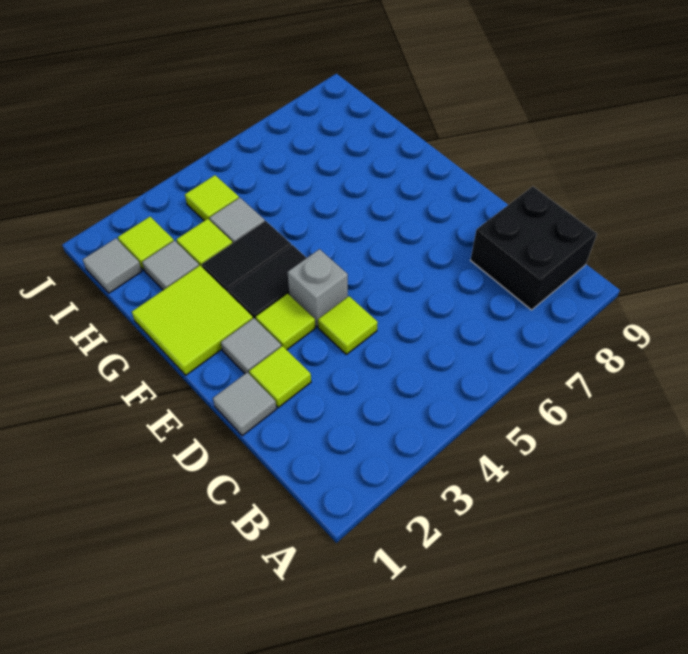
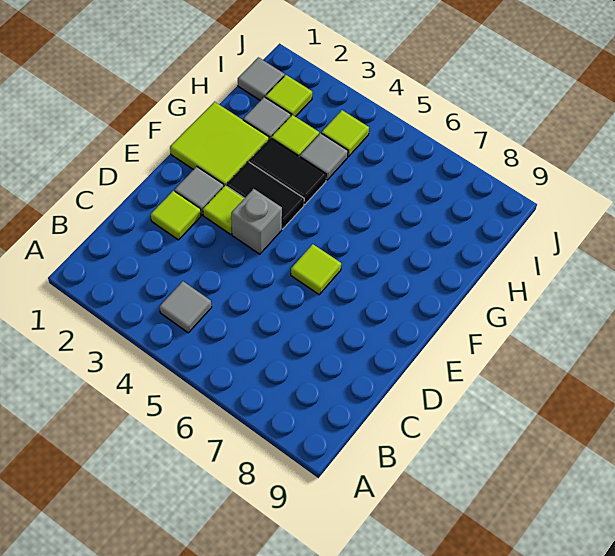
black 2x2 brick [471,186,597,310] -> none
grey 1x1 tile [213,372,276,436] -> grey 1x1 tile moved to [159,281,212,333]
lime 1x1 tile [318,296,378,354] -> lime 1x1 tile moved to [291,244,341,295]

